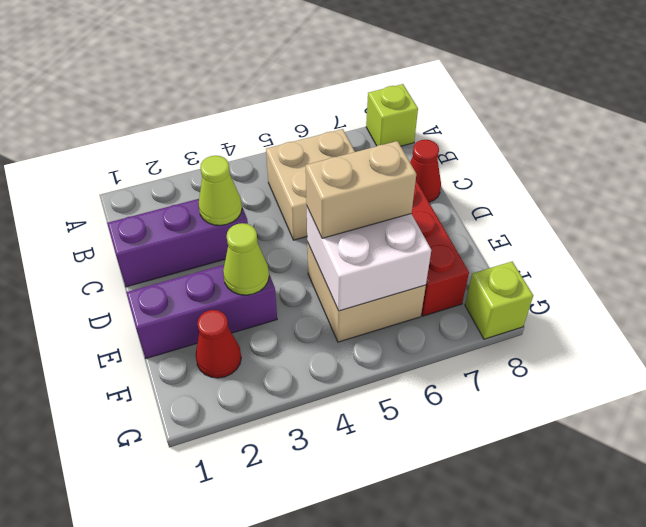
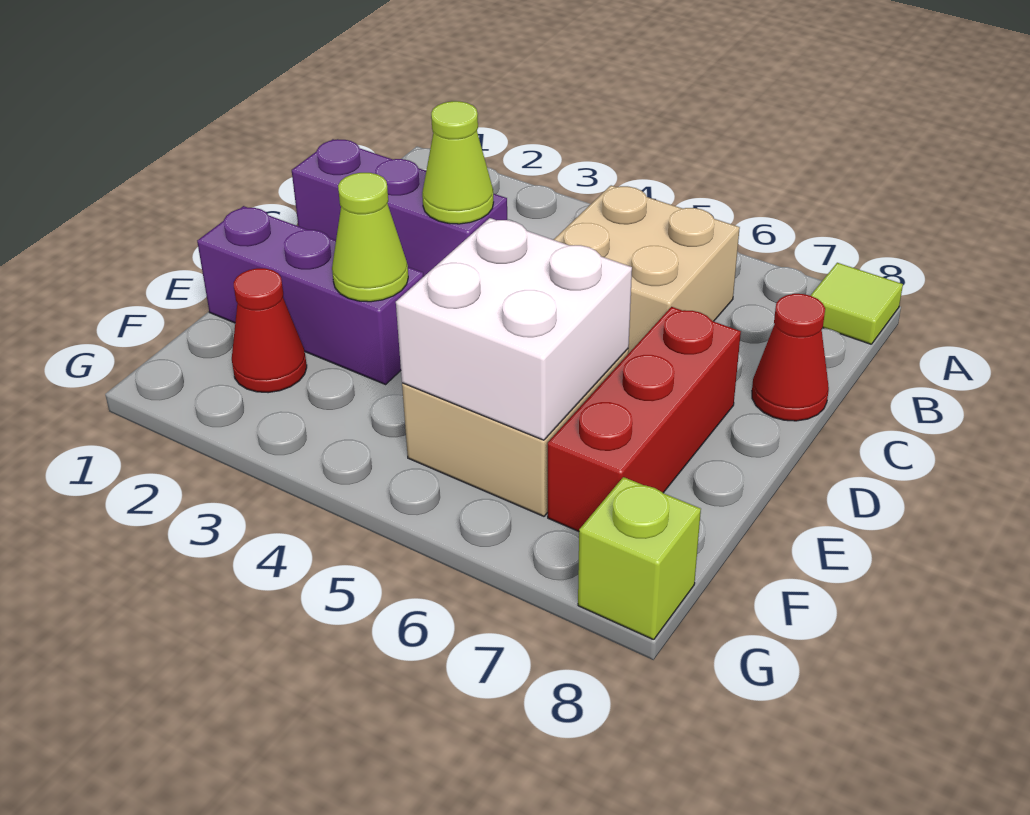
lime 1x1 brick [366,84,418,146] -> lime 1x1 tile [810,263,903,344]
tan 1x2 brick [306,141,416,238] -> none

